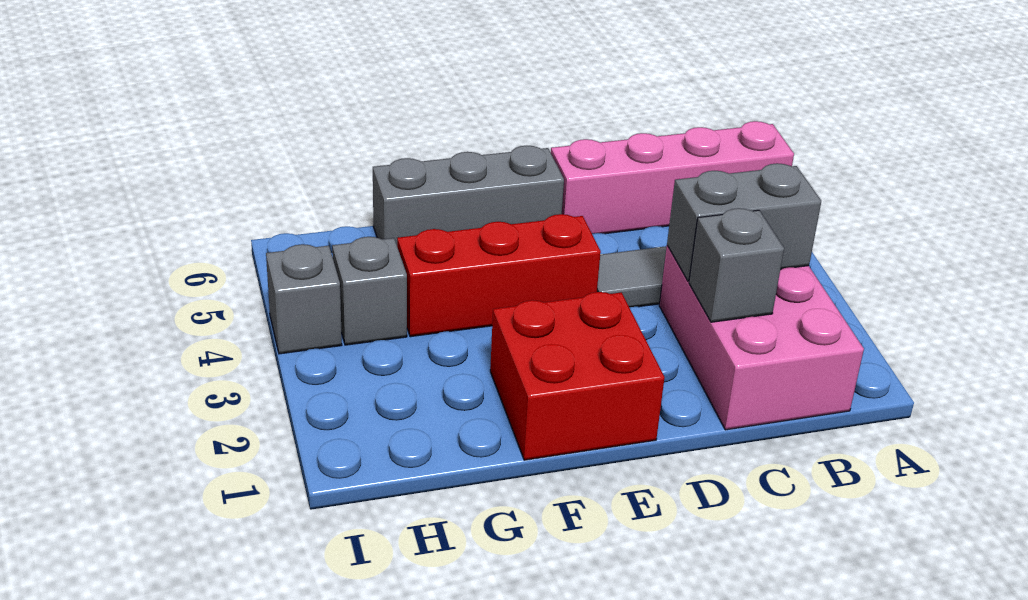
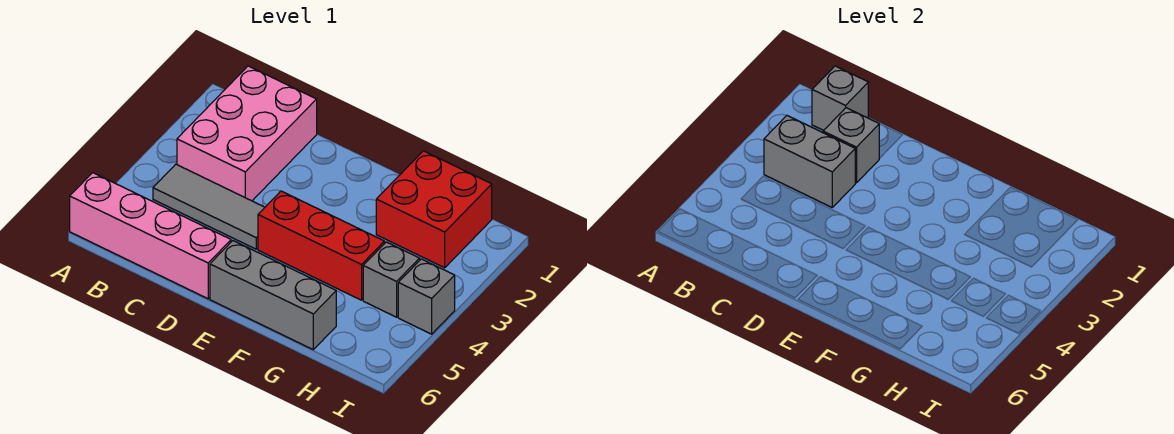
none -> grey 1x1 brick [812,66,868,130]
red 2x2 brick [490,292,665,460] -> red 2x2 brick moved to [376,151,492,268]

